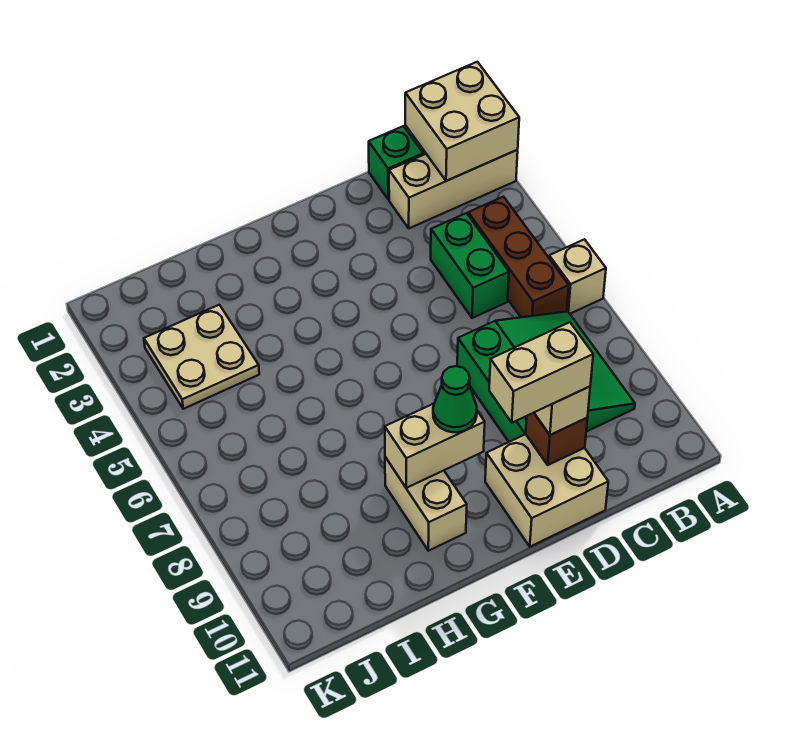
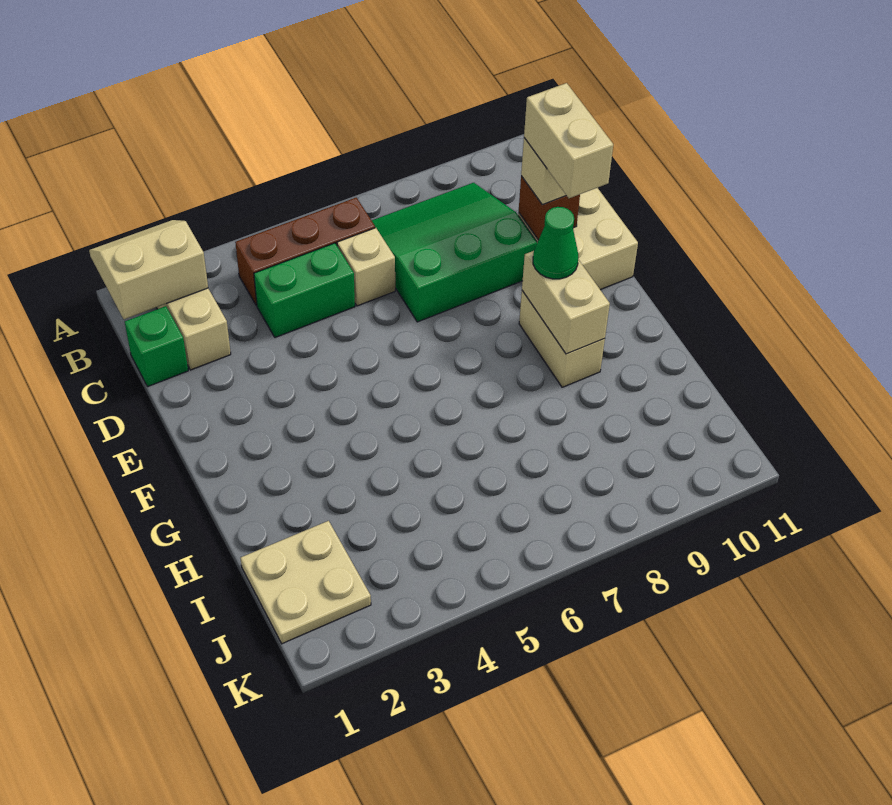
tan 2x2 brick [405,62,519,181] -> tan 2x2 slope [89,220,208,319]
tan 1x1 brick [549,239,606,314] -> tan 1x1 brick moved to [337,228,395,306]
tan 1x2 brick [385,457,467,551] -> tan 1x2 brick turned to [519,291,605,387]
tan 2x2 plate [144,305,259,409] -> tan 2x2 plate moved to [241,521,371,644]

